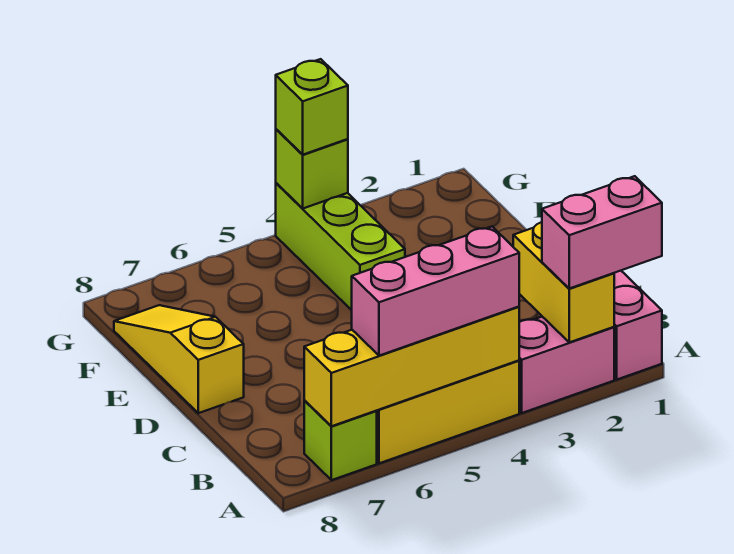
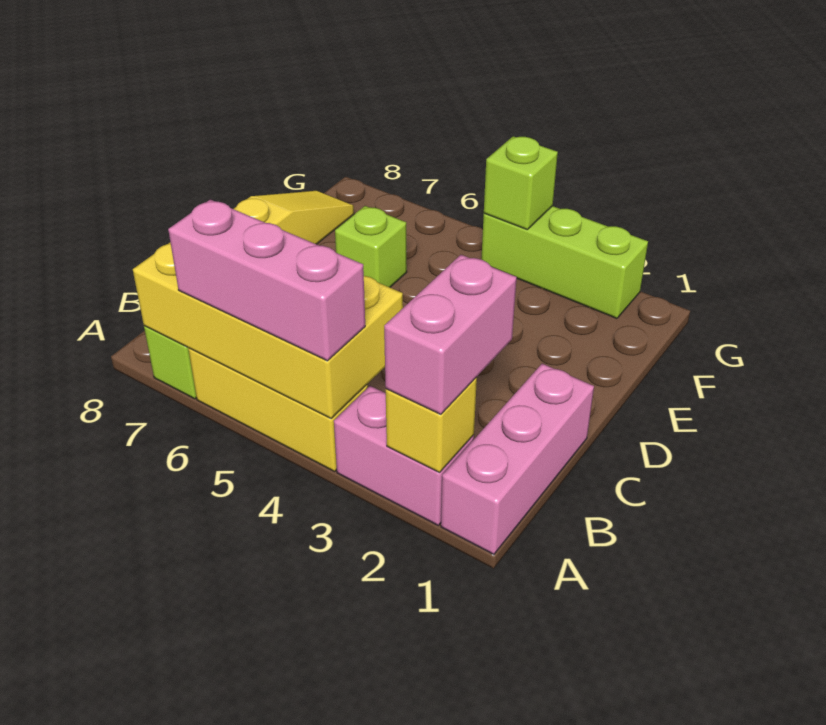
pink 1x2 brick [542,176,662,289] -> pink 1x2 brick turned to [384,255,517,414]
yellow 1x2 brick [513,222,614,342] -> yellow 1x1 brick [386,377,477,473]
yellow 1x4 brick [304,307,519,426] -> yellow 2x4 brick [133,243,403,419]
lime 1x3 brick [276,183,405,310] -> lime 1x3 brick turned to [481,206,648,318]
lime 1x1 brick [276,59,348,155] -> lime 1x1 brick moved to [335,206,407,287]

